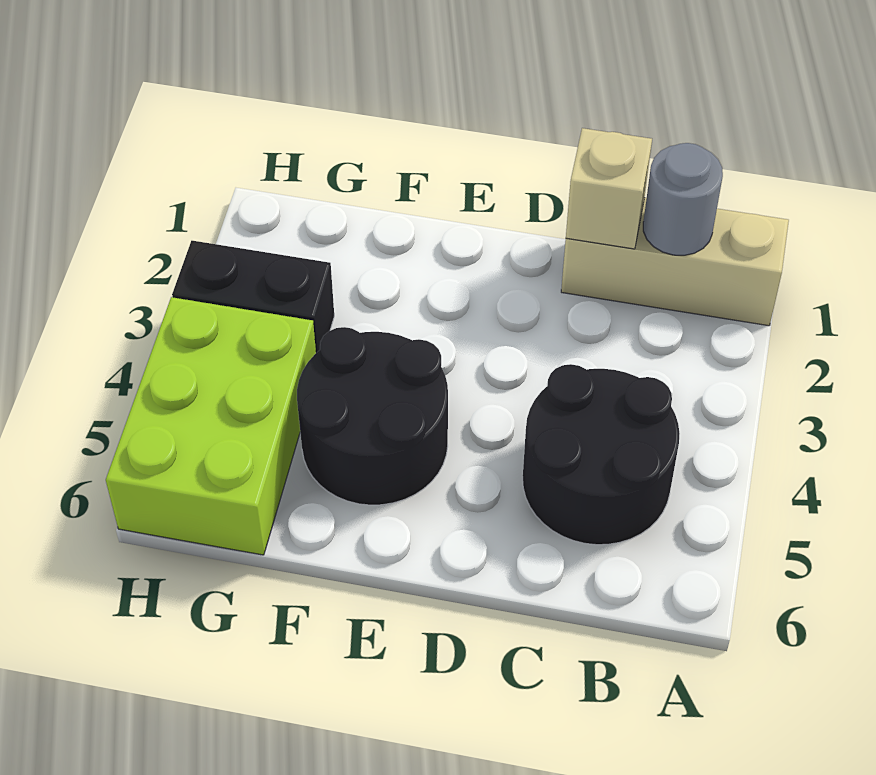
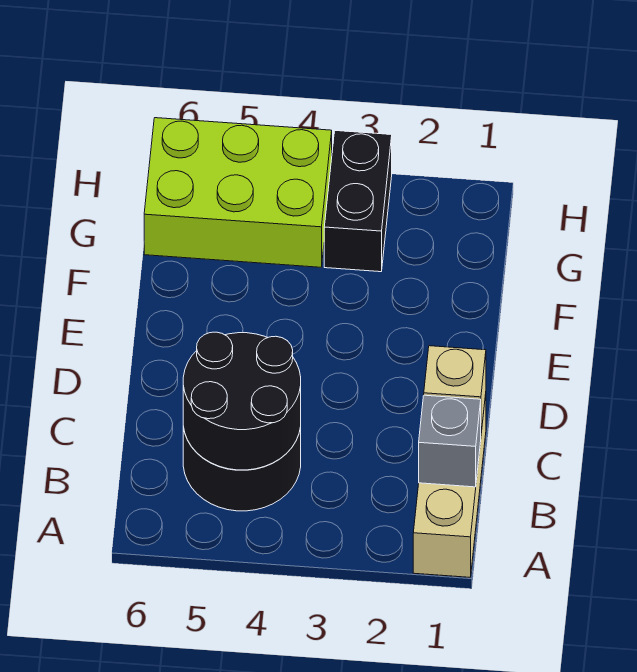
grey 1x1 round brick [643,143,723,255] -> grey 1x1 brick [419,395,481,487]
black 2x2 round brick [297,327,448,505] -> black 2x2 round brick moved to [183,332,301,470]

